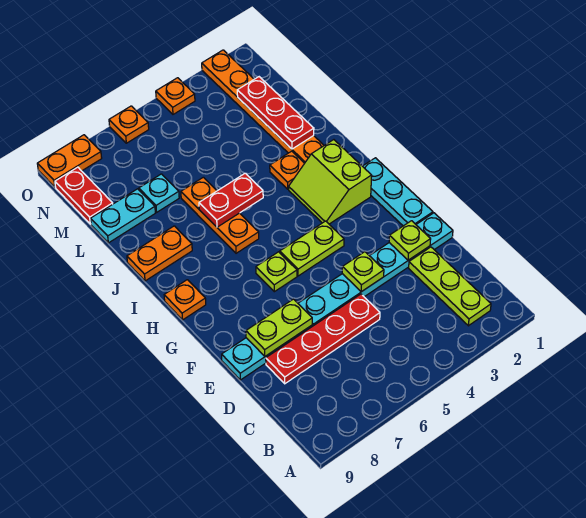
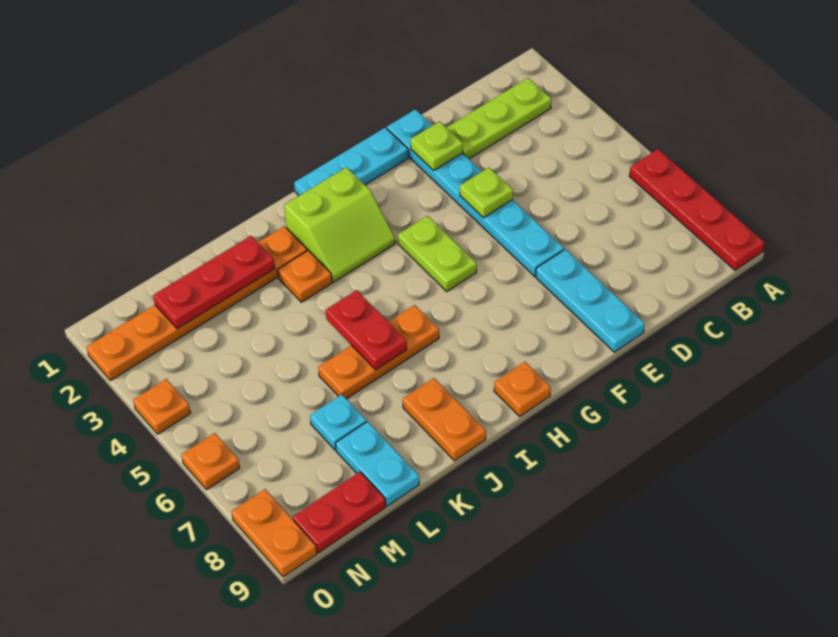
red 1x4 plate [266,294,380,384] -> red 1x4 plate moved to [629,149,764,270]
lime 1x2 plate [246,299,312,356] -> none
lime 1x1 plate [256,252,297,292] -> none

